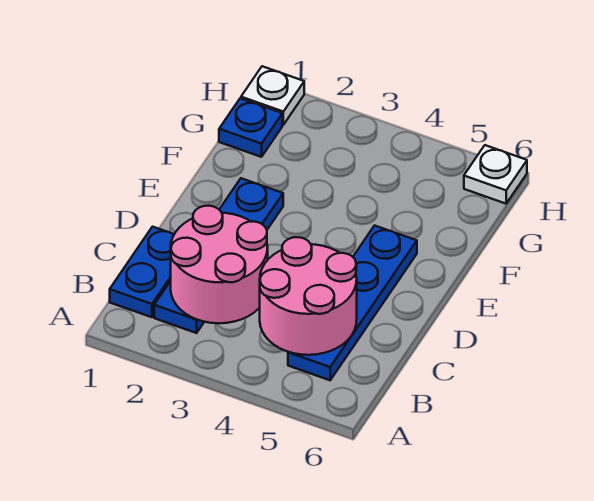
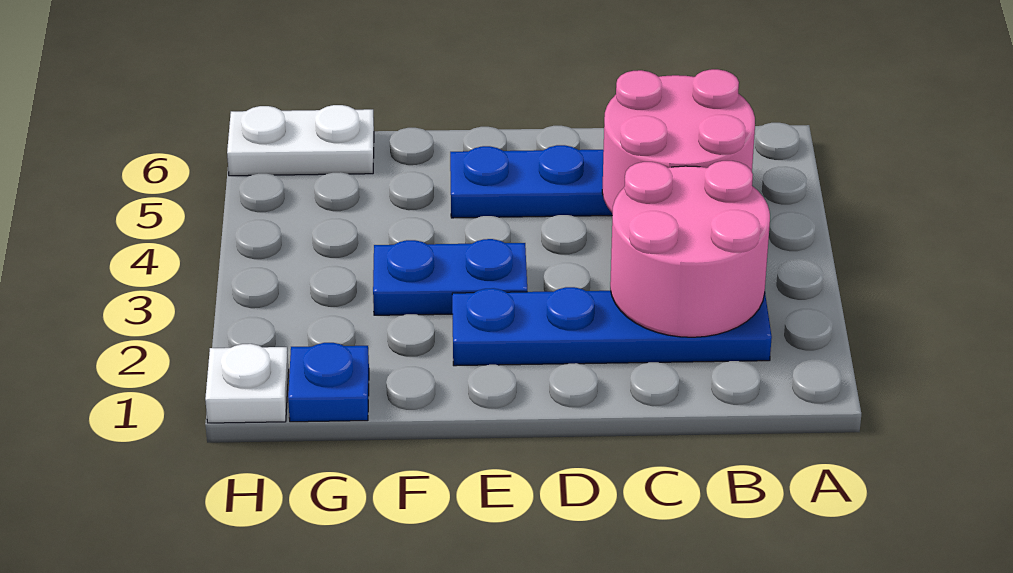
blue 1x2 plate [110,227,174,317] -> blue 1x2 plate moved to [373,239,527,315]
white 1x1 plate [464,145,527,204] -> white 1x2 plate [227,105,374,176]

